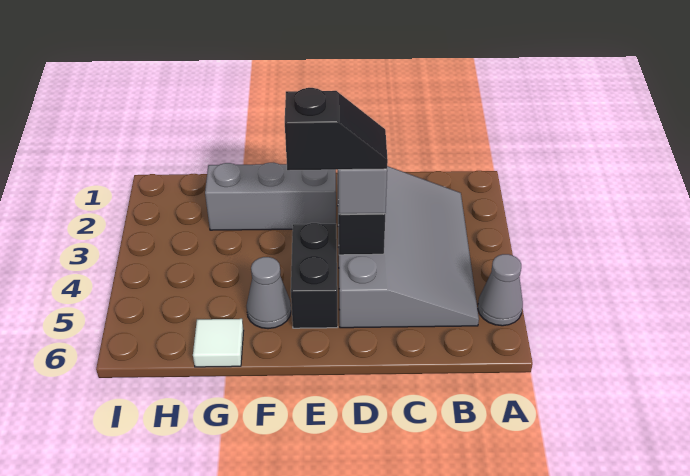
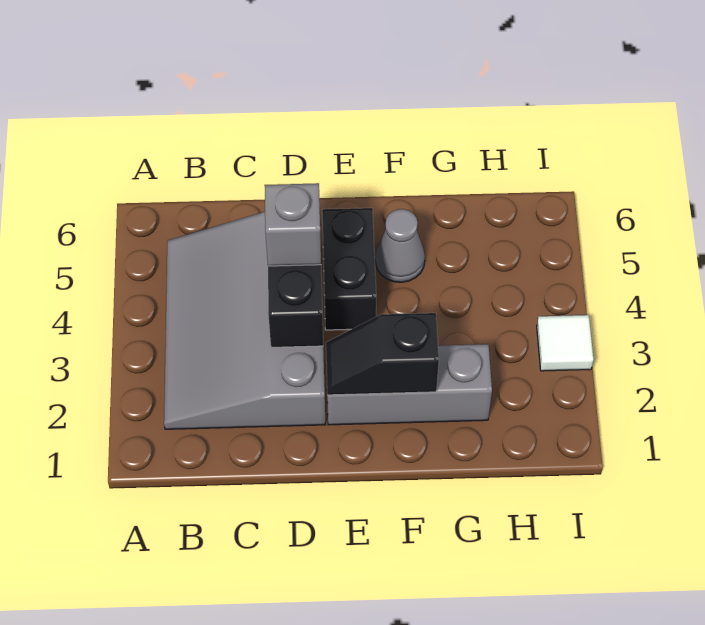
grey 1x1 cone [478,254,523,326] -> none
black 1x2 slope [285,88,388,170] -> black 1x2 slope moved to [326,313,439,395]
white 1x1 tile [193,319,244,367] -> white 1x1 tile moved to [537,315,594,371]

